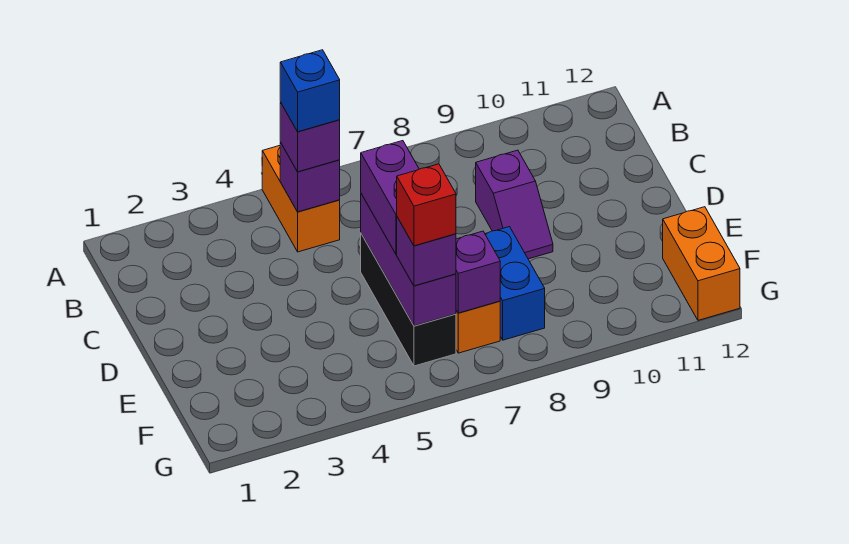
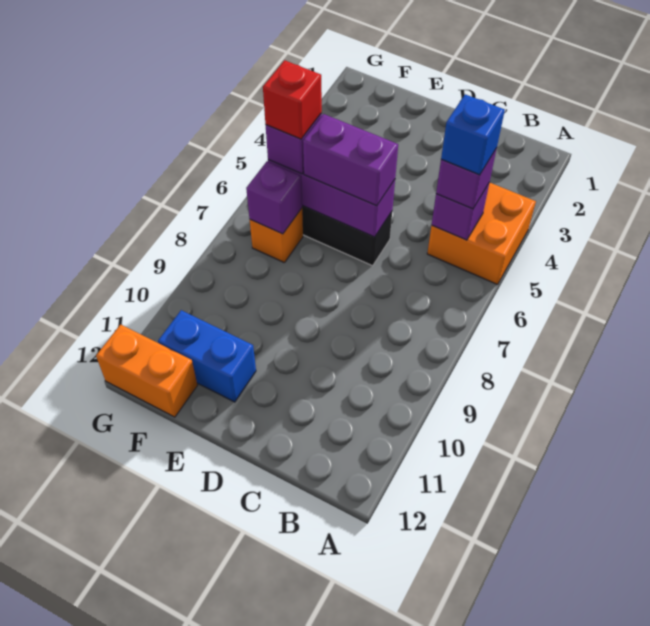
orange 1x2 brick [262,146,340,252] -> orange 2x2 brick [427,183,536,285]
purple 1x2 slope [476,150,553,259] -> none
blue 1x2 brick [485,227,545,340] -> blue 1x2 brick moved to [158,310,256,402]

